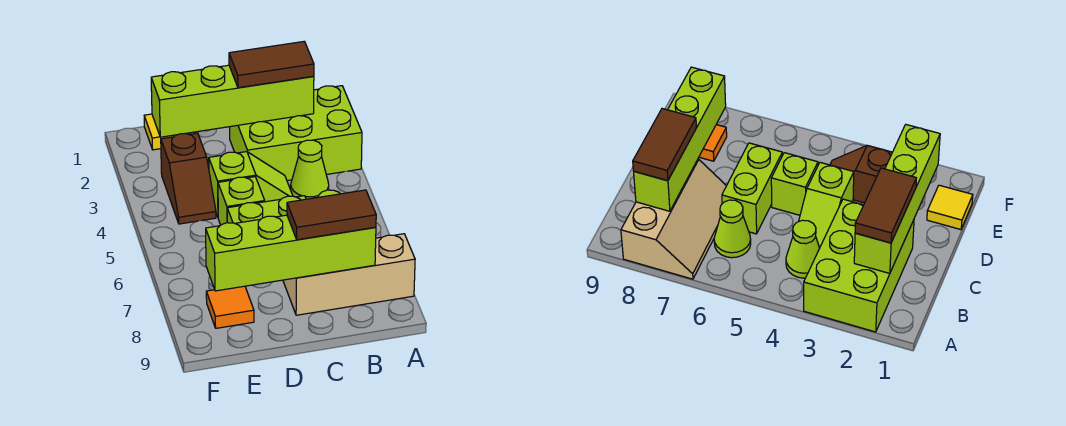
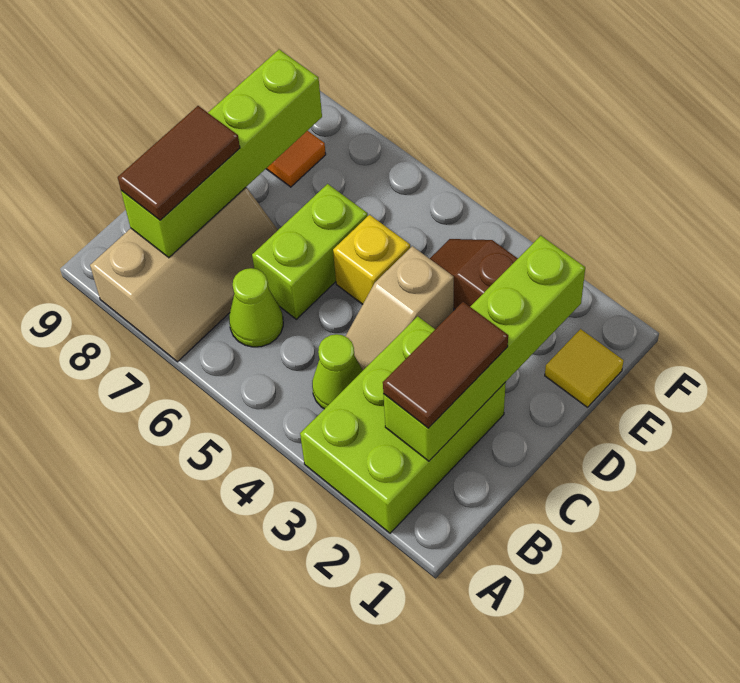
lime 1x2 slope [209,152,293,217] -> tan 1x2 slope [345,246,454,370]
lime 1x1 brick [218,177,265,225] -> yellow 1x1 brick [333,215,410,304]

